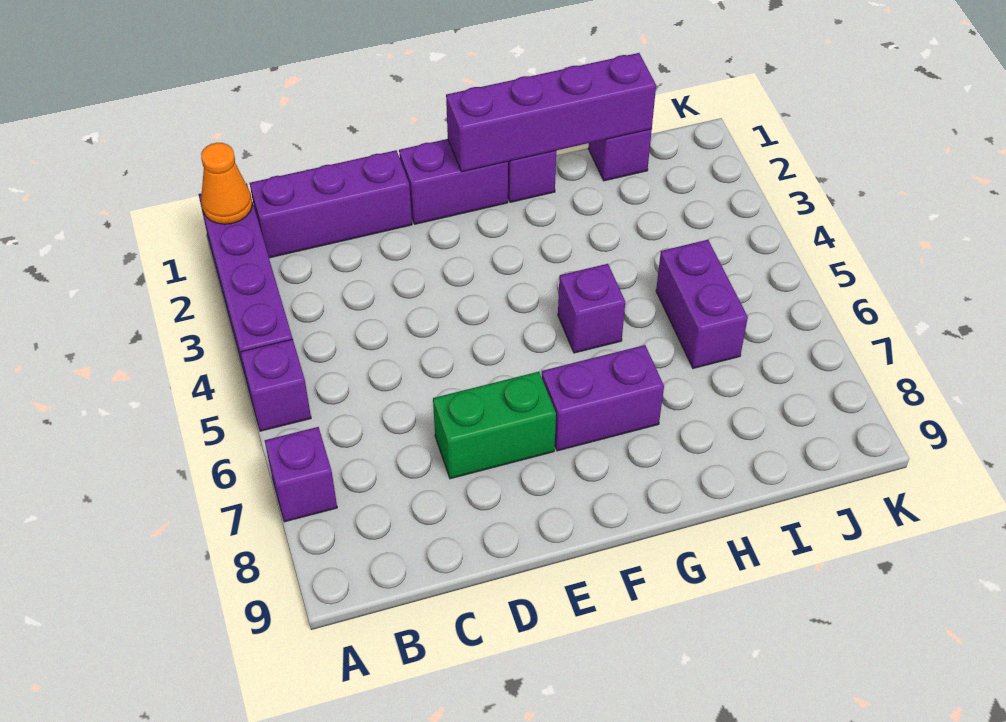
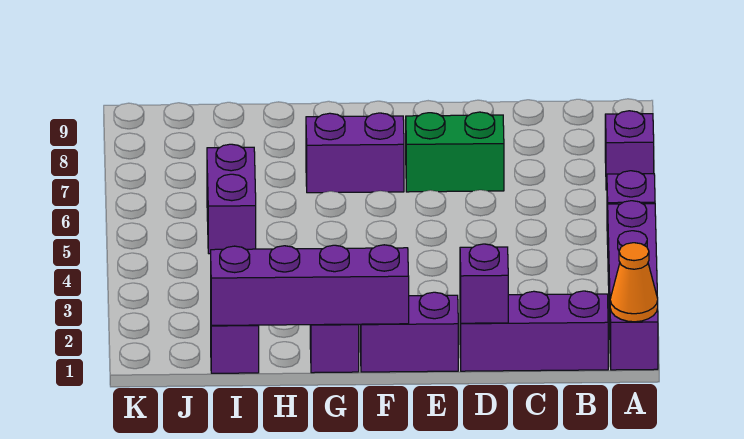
purple 1x1 brick [558,264,625,353] -> purple 1x1 brick moved to [460,244,508,323]

